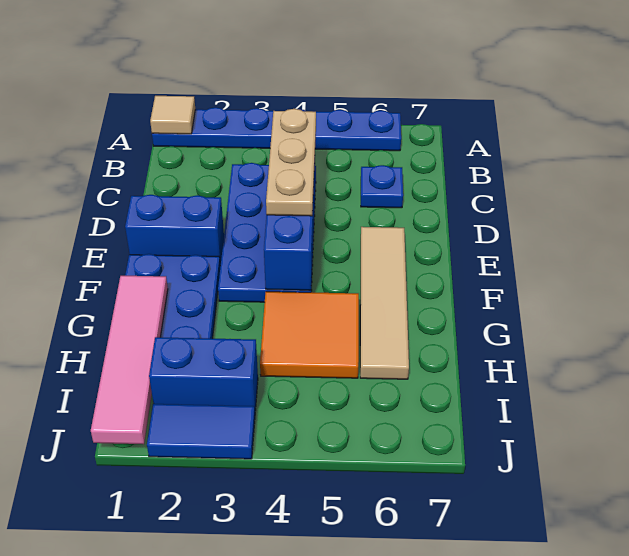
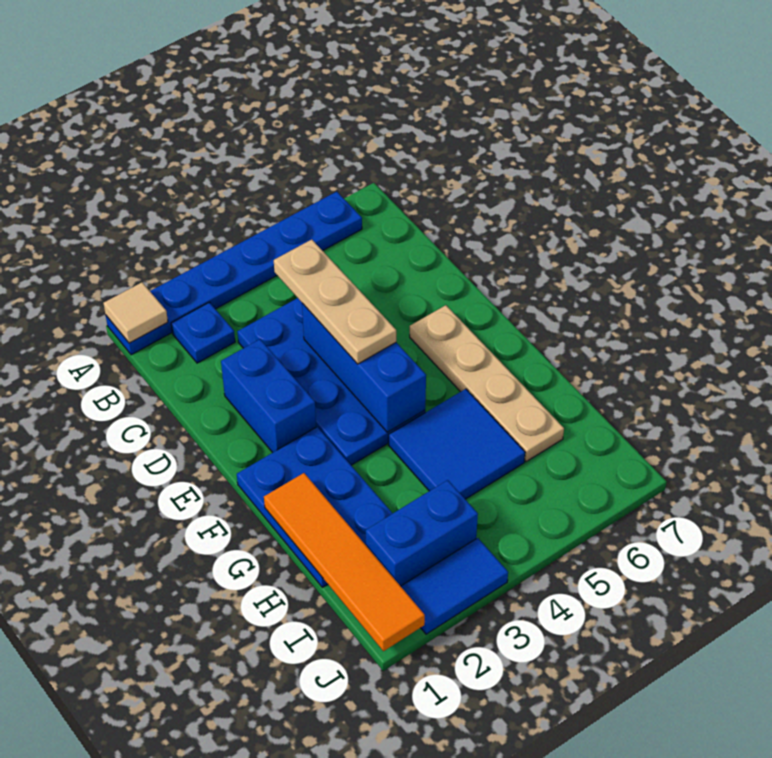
blue 1x1 plate [361,165,403,208] -> blue 1x1 plate moved to [171,302,235,363]
blue 1x2 brick [125,195,224,265] -> blue 1x2 brick turned to [221,339,316,453]
tan 1x4 tile [360,227,409,379] -> tan 1x4 plate [410,305,564,462]
pink 1x4 tile [91,276,168,444] -> orange 1x4 tile [264,473,425,651]
orange 2x2 tile [260,292,359,378] -> blue 2x2 tile [389,389,525,499]

